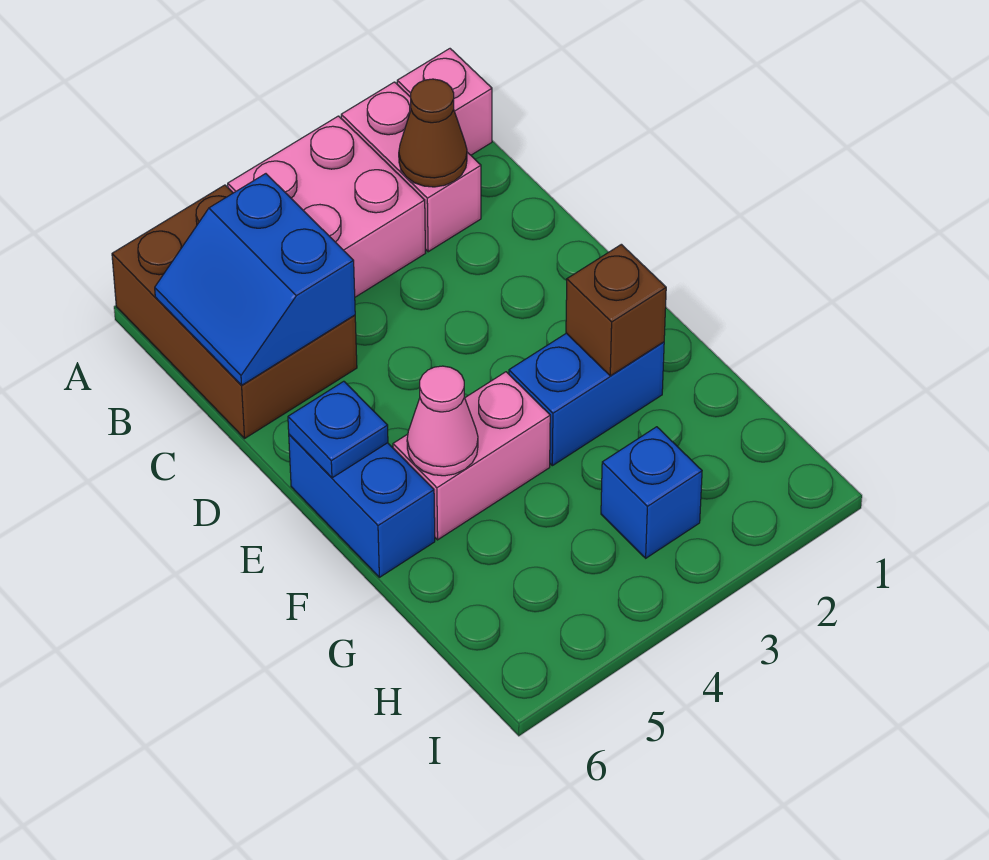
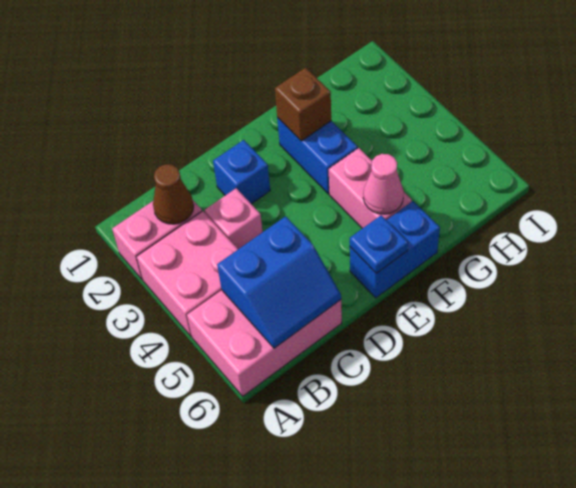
pink 1x1 brick [397,49,492,155] -> pink 1x1 brick moved to [205,188,263,249]
brown 2x3 brick [112,185,357,438] -> pink 2x3 brick [187,290,342,396]
blue 1x1 brick [601,427,702,558] -> blue 1x1 brick moved to [213,140,270,204]

